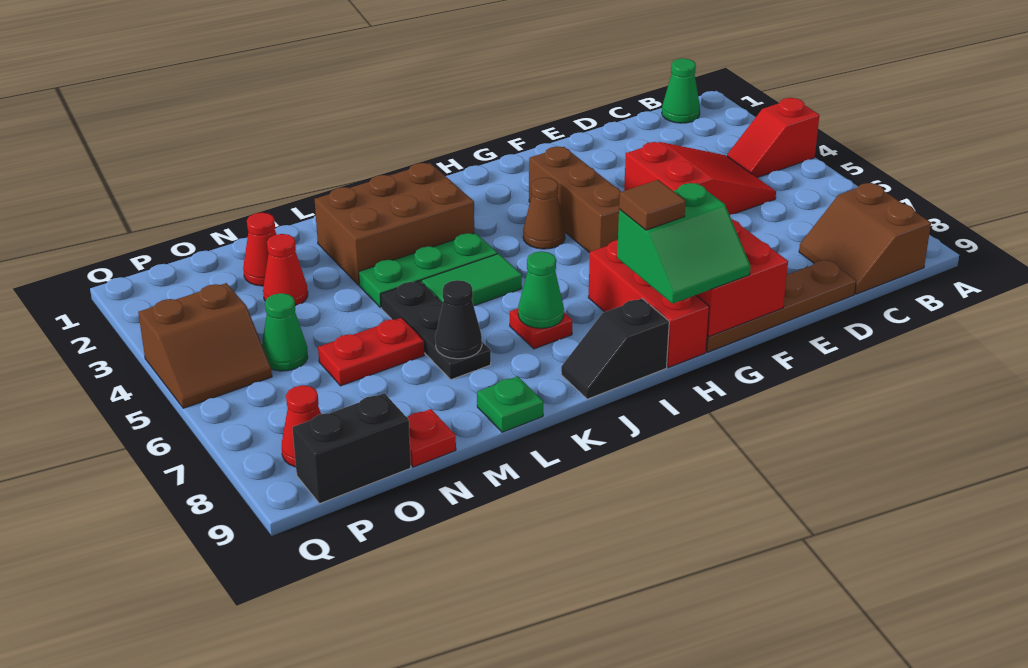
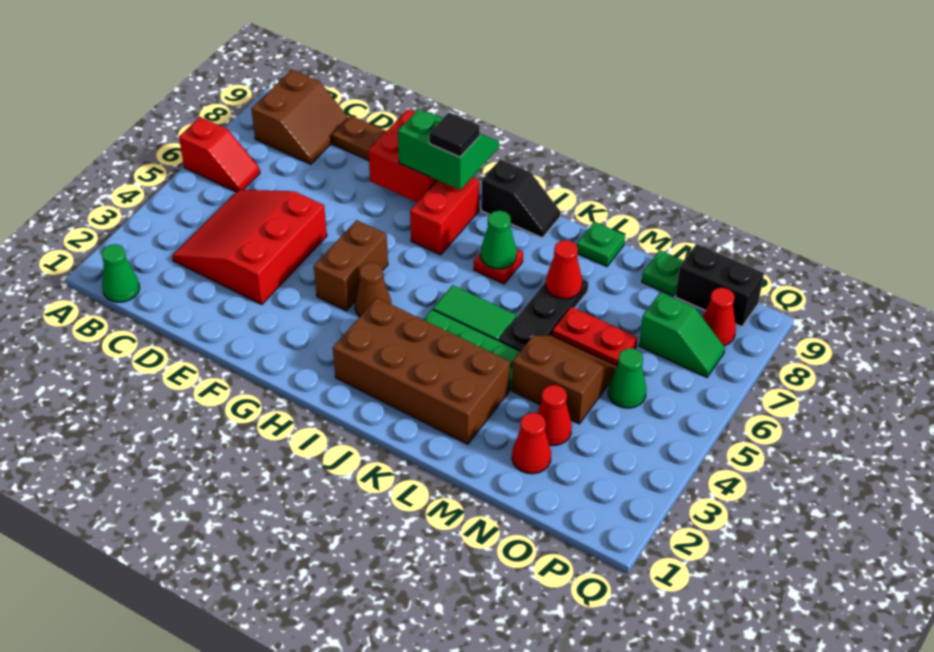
red 1x2 slope [727,98,819,178] -> red 1x2 slope moved to [179,117,260,192]
red 2x3 slope [624,142,776,215] -> red 3x3 slope [172,190,327,305]
brown 1x3 brick [529,146,621,253] -> brown 1x2 brick [314,220,388,311]
red 1x3 brick [588,240,709,368] -> red 1x2 brick [410,177,479,255]
brown 1x1 tile [619,180,686,230] -> black 1x1 tile [429,112,480,157]
brown 2x3 brick [315,163,474,285] -> brown 2x4 brick [333,298,510,444]
black 1x1 cone [435,280,482,359] -> red 1x1 cone [546,240,582,299]
red 1x1 plate [408,409,456,467] -> green 1x1 plate [642,250,684,296]
none -> green 1x2 slope [639,292,725,377]
brown 2x2 slope [138,283,272,408] -> brown 2x2 slope moved to [512,335,617,424]

